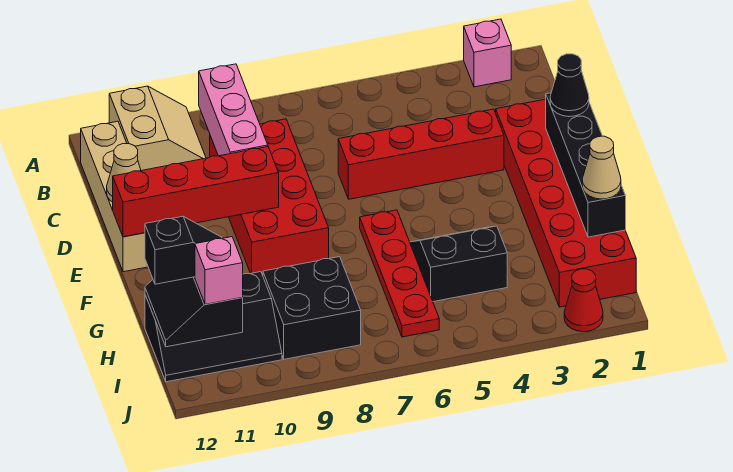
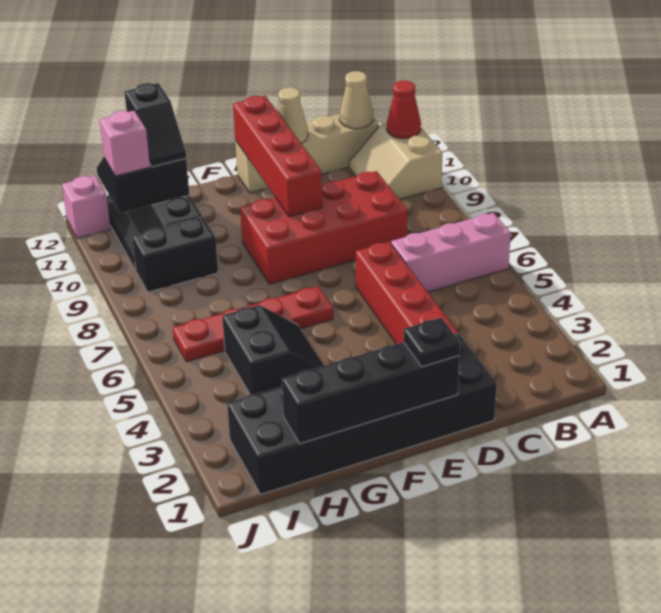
pink 1x1 brick [464,19,511,87] -> pink 1x1 brick moved to [62,175,111,238]
tan 2x2 slope [109,86,206,171] -> tan 2x2 slope turned to [349,123,442,199]
pink 1x3 brick [199,64,268,156] -> pink 1x3 brick moved to [391,213,511,292]
red 2x6 brick [496,99,636,307] -> black 2x6 brick [227,334,497,494]
black 1x1 cone [550,54,589,117] -> black 1x1 plate [403,318,460,367]
tan 1x1 cone [582,136,621,199] -> tan 1x1 cone moved to [340,71,373,129]
black 2x2 brick [263,257,361,359] -> black 1x2 brick [132,217,218,292]
red 1x1 cone [564,269,603,332] -> red 1x1 cone moved to [387,80,421,138]

